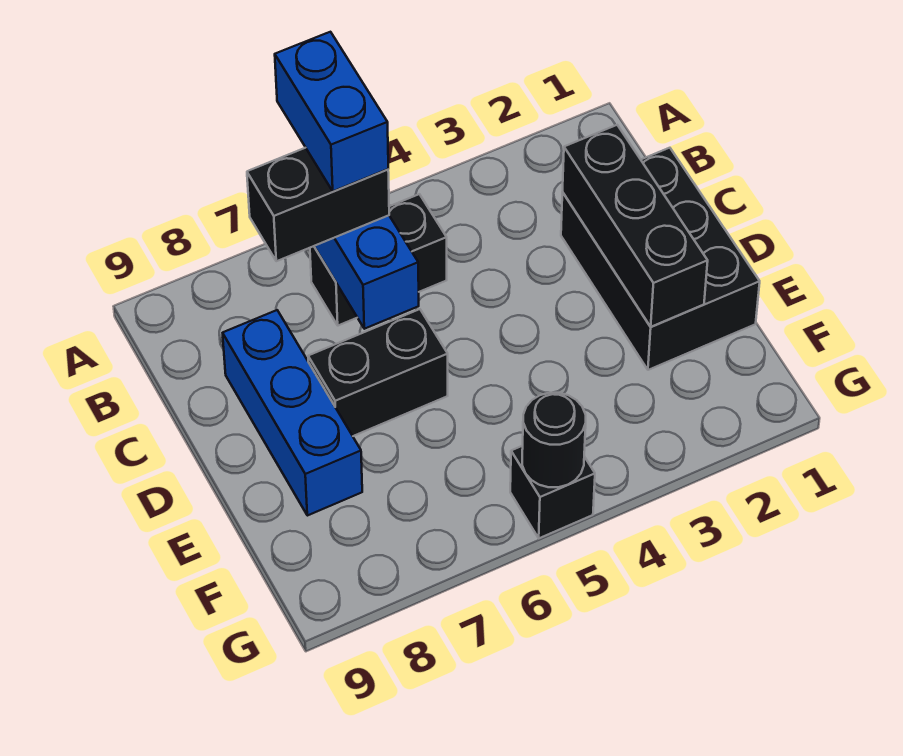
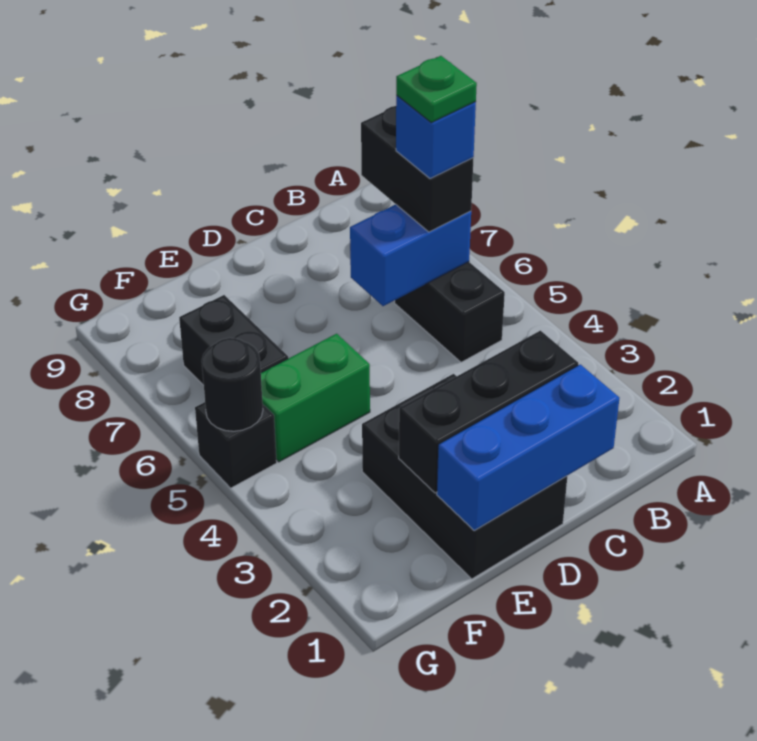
blue 1x2 brick [275,32,388,191] -> blue 1x1 brick [396,96,476,179]
none -> green 1x1 plate [396,56,477,123]
black 2x3 brick [561,148,760,370] -> black 2x3 brick turned to [362,374,567,579]
blue 1x3 brick [223,310,362,516] -> blue 1x3 brick moved to [437,364,619,530]
black 1x2 brick [308,309,448,436] -> black 1x2 brick moved to [179,295,288,385]
none -> green 1x2 brick [261,334,370,462]

